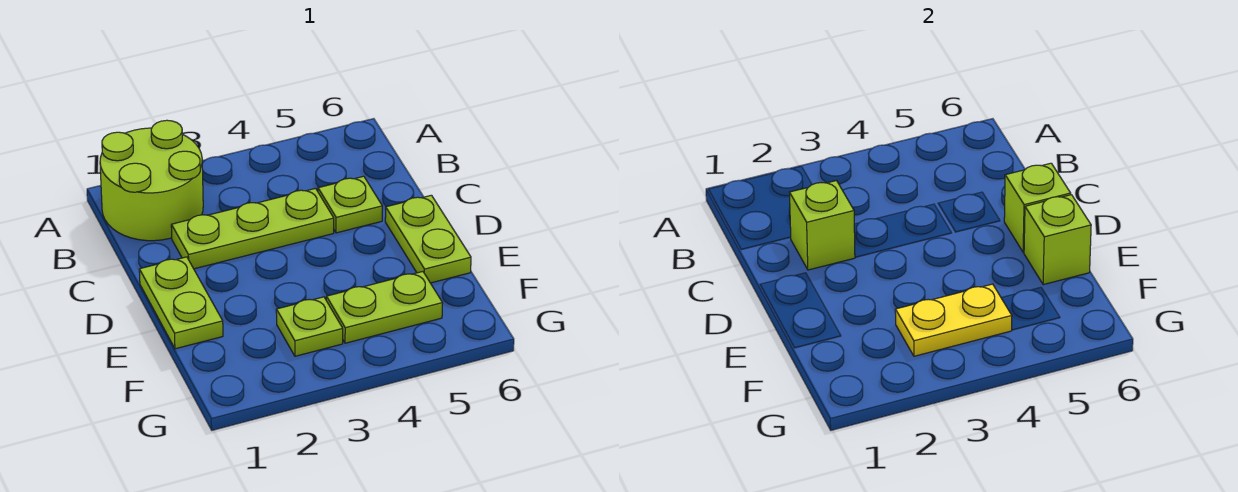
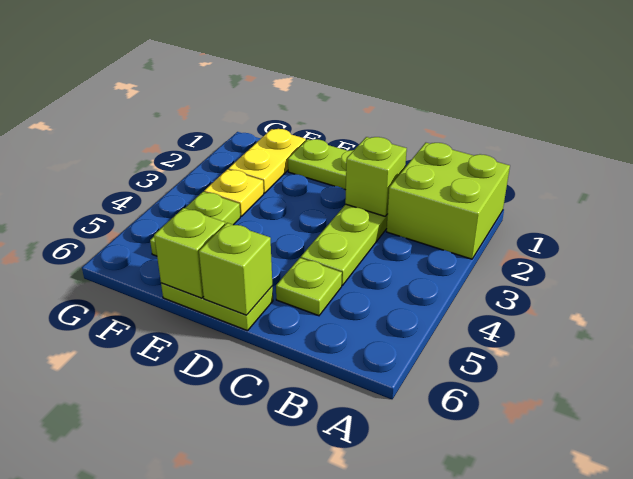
lime 2x2 round brick [100,120,203,241] -> lime 2x2 brick [387,143,510,259]
lime 1x1 plate [276,297,343,356] -> yellow 1x1 plate [204,169,264,216]
yellow 1x2 plate [895,284,1012,356] -> yellow 1x2 plate moved to [229,129,306,193]

